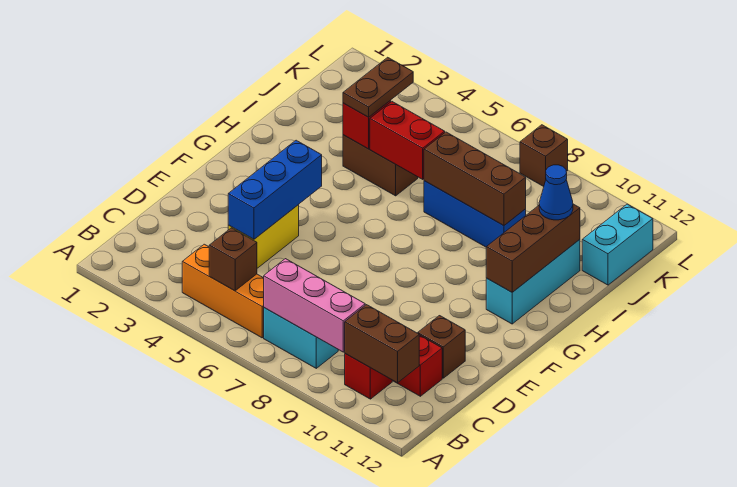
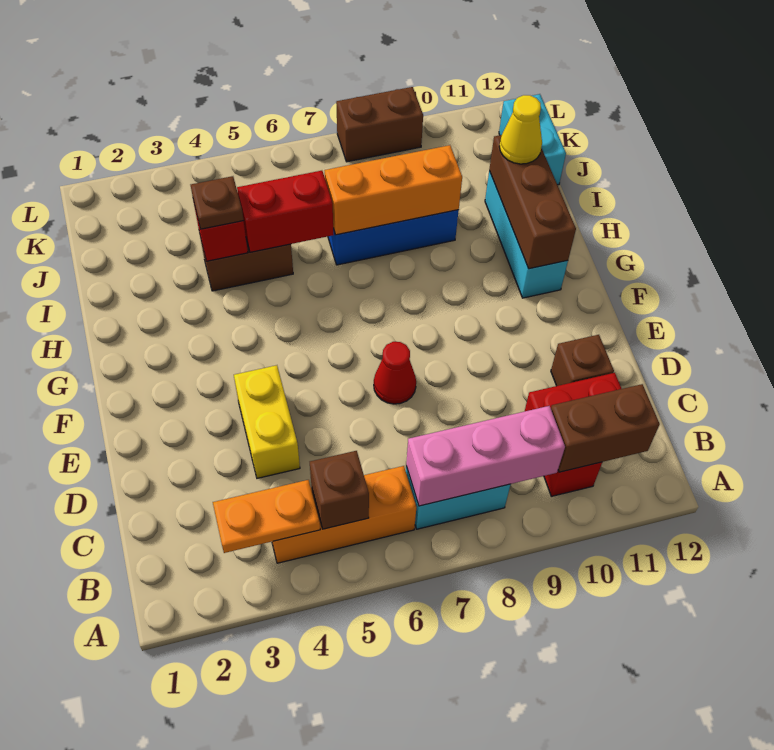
none -> orange 1x2 plate [213,480,320,553]
blue 1x3 brick [228,140,322,239] -> none
none -> red 1x1 cone [374,342,416,404]
brown 1x2 plate [343,57,413,117] -> brown 1x1 plate [191,176,244,229]
brown 1x3 brick [424,132,526,226] -> orange 1x3 brick [324,145,462,235]
blue 1x1 cone [539,165,573,220] -> yellow 1x1 cone [499,95,542,164]
brown 1x1 brick [520,125,568,187] -> brown 1x2 brick [336,87,423,162]

